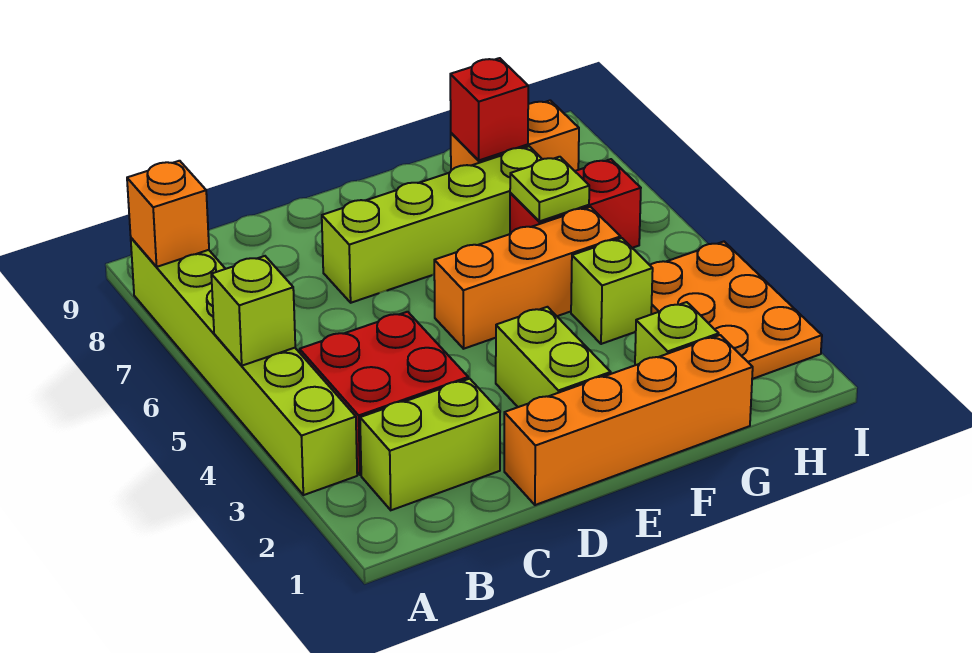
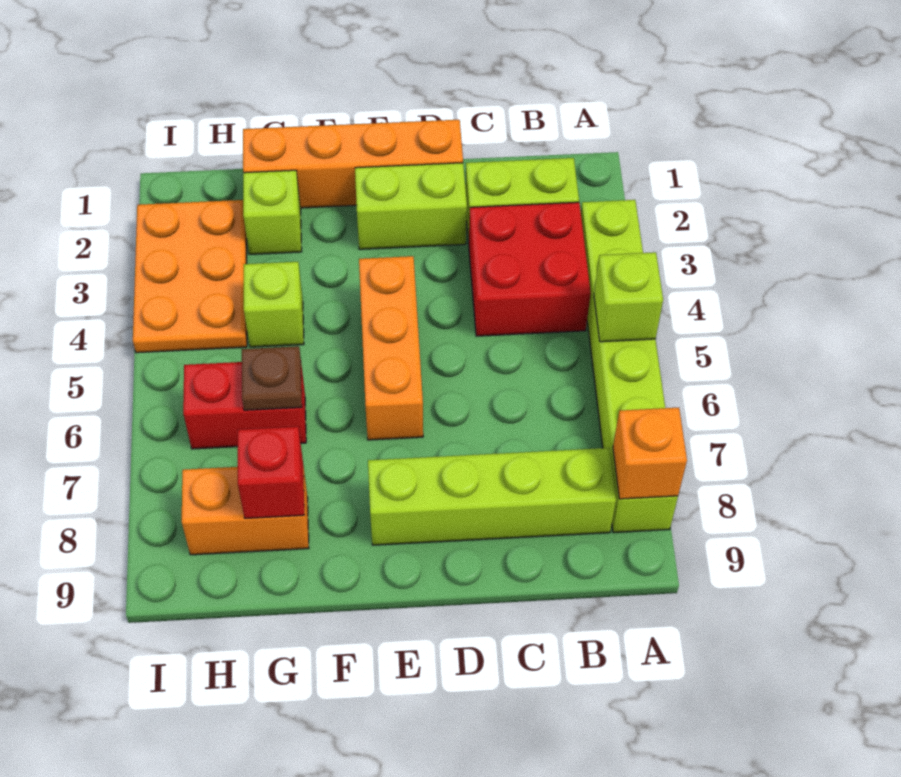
lime 1x4 brick [322,146,542,303] -> lime 1x4 brick moved to [368,448,616,545]
lime 1x2 brick [496,307,611,407] -> lime 1x2 brick turned to [355,163,467,249]
orange 1x3 brick [434,207,621,349] -> orange 1x3 brick turned to [359,256,423,440]
lime 1x1 plate [510,157,589,221] -> brown 1x1 plate [242,346,302,410]

